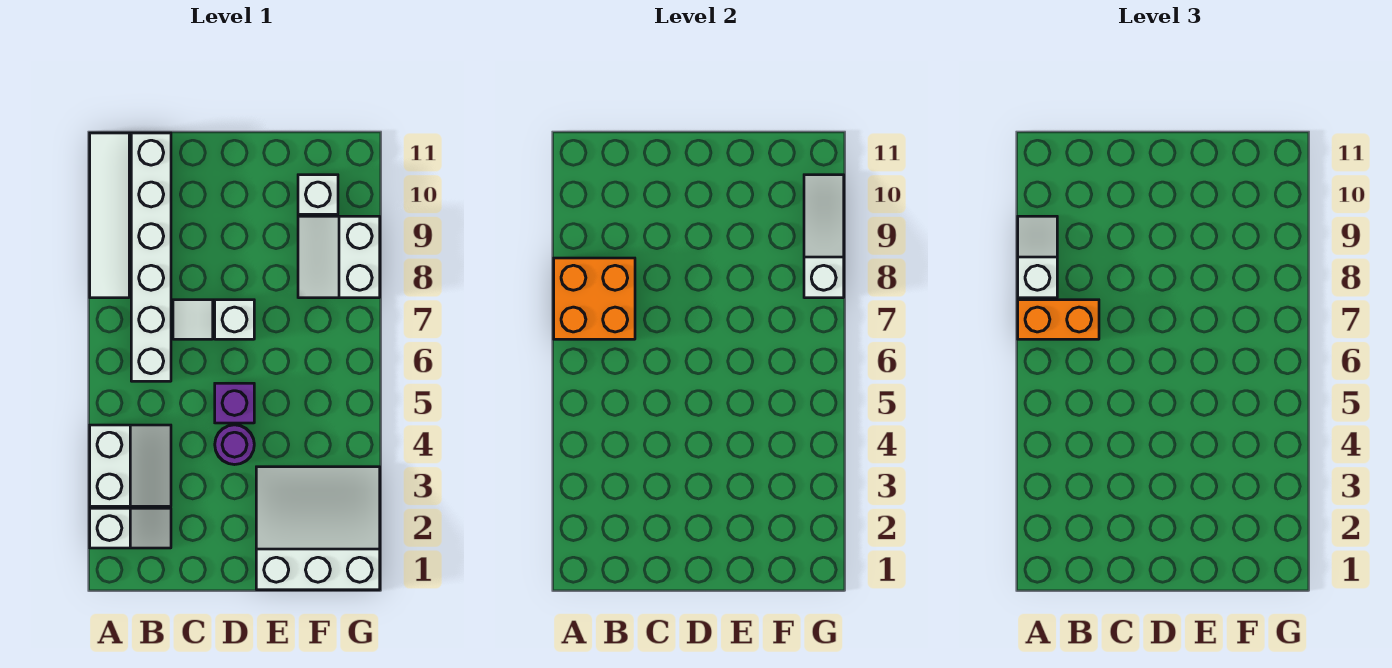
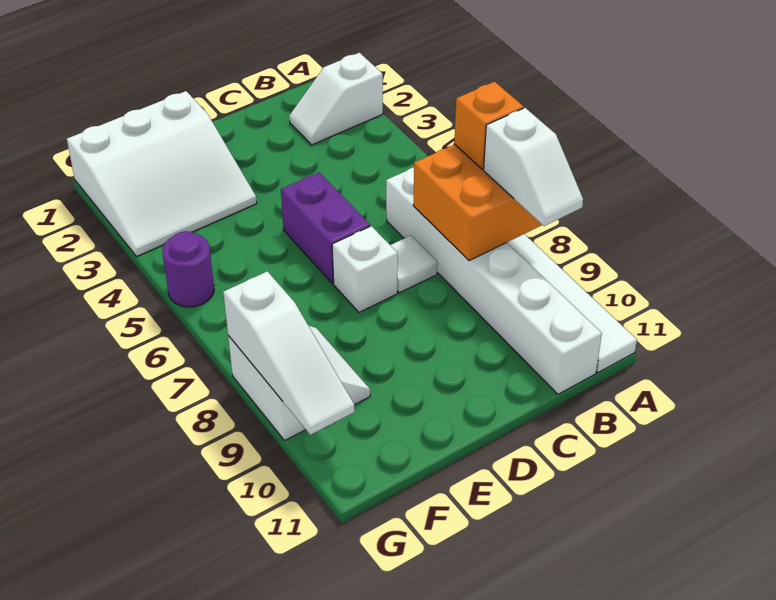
white 2x2 slope [90,425,171,506] -> none
orange 1x2 brick [1018,300,1099,339] -> orange 1x1 brick [454,82,524,169]
purple 1x1 round brick [215,425,254,465] -> purple 1x1 round brick moved to [162,231,214,307]
purple 1x1 brick [215,383,254,423] -> purple 1x2 brick [281,172,370,284]
white 1x1 brick [298,175,338,214] -> none

